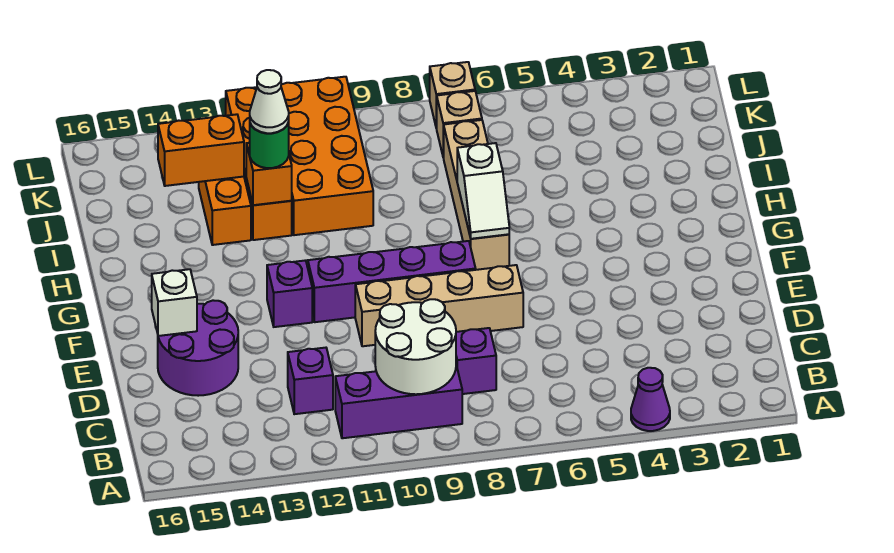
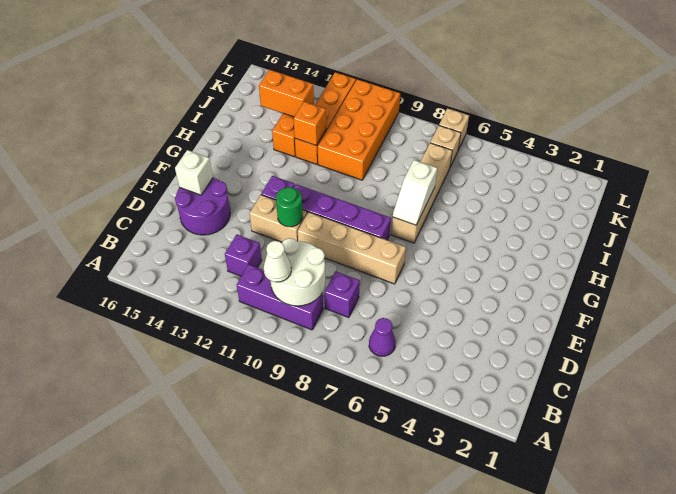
purple 1x1 cone [631,368,670,431] -> purple 1x1 cone moved to [369,318,396,356]
none -> tan 1x2 brick [249,195,307,242]
green 1x1 round brick [250,122,289,168] -> green 1x1 round brick moved to [276,187,303,227]
white 1x1 cone [250,70,289,133] -> white 1x1 cone moved to [264,241,291,282]

